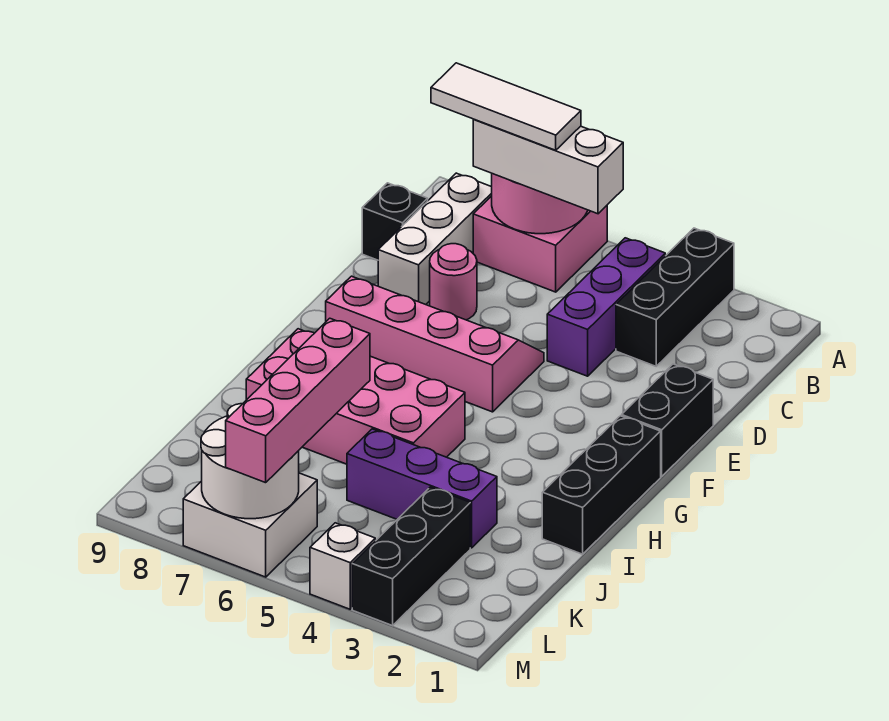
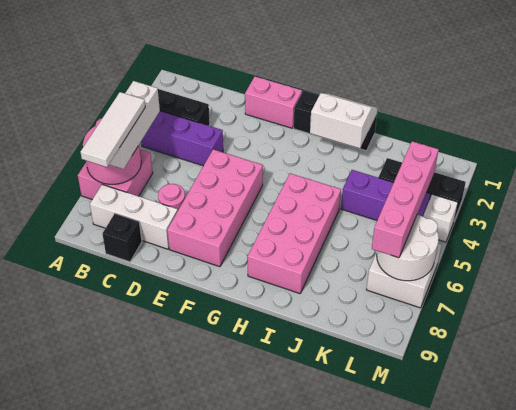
black 1x2 brick [622,364,713,476] -> pink 1x2 brick [245,77,302,128]
pink 2x4 slope [326,276,544,412] -> pink 2x4 brick [167,149,263,267]
none -> white 2x2 slope [310,93,378,148]
purple 1x3 brick [347,429,497,548] -> purple 1x3 brick turned to [341,170,430,220]
pink 1x4 brick [226,318,370,483] -> pink 1x4 brick turned to [372,141,439,258]

